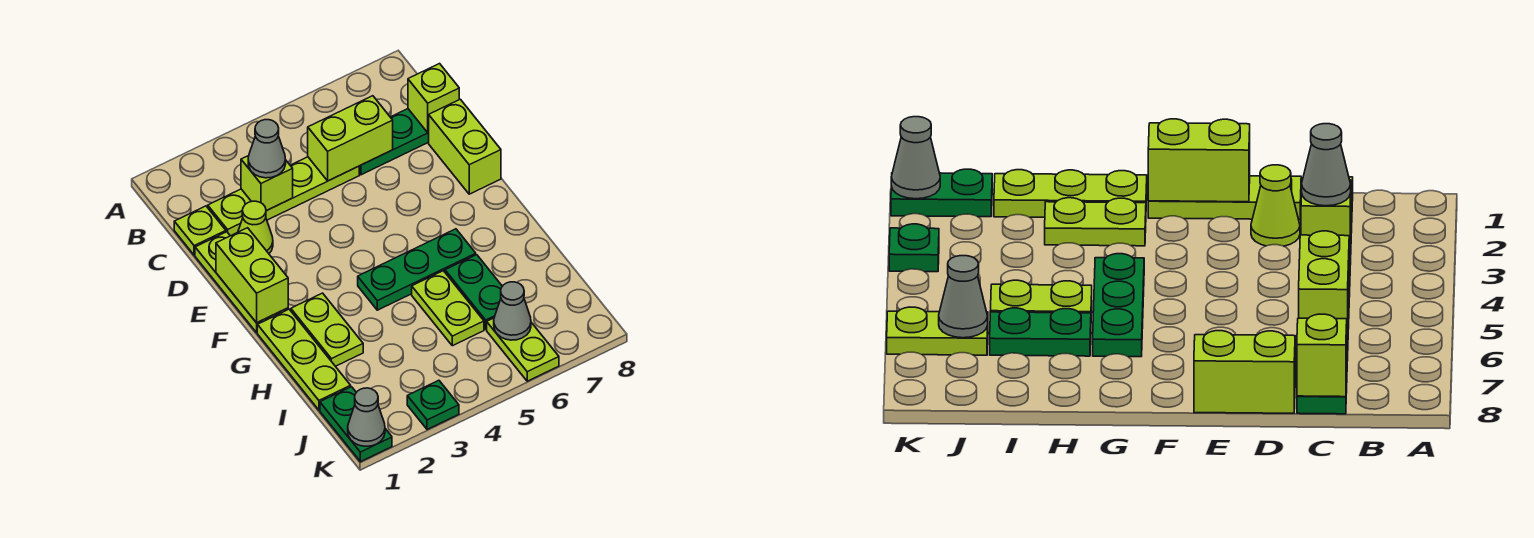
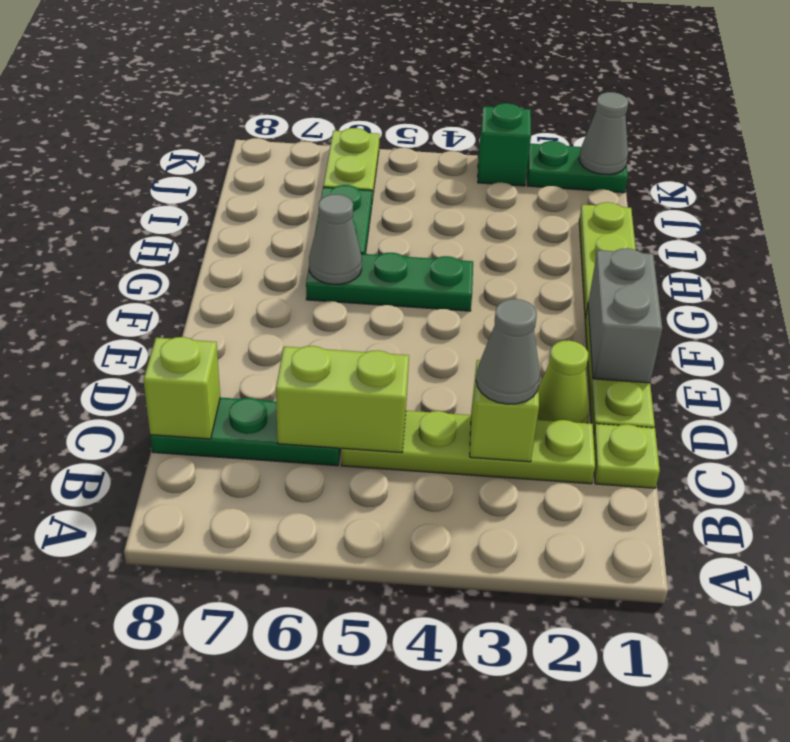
lime 1x2 brick [428,99,501,194] -> none
lime 1x2 brick [216,228,288,323] -> grey 1x2 brick [588,248,662,383]
lime 1x2 plate [291,293,363,366] -> none
lime 1x2 plate [412,271,484,346] -> none
green 1x2 plate [320,387,392,462] -> green 1x2 plate turned to [527,141,628,193]
grey 1x1 cone [494,282,531,340] -> grey 1x1 cone moved to [309,194,362,284]
green 1x1 plate [407,380,459,430] -> green 1x1 brick [478,103,531,186]

